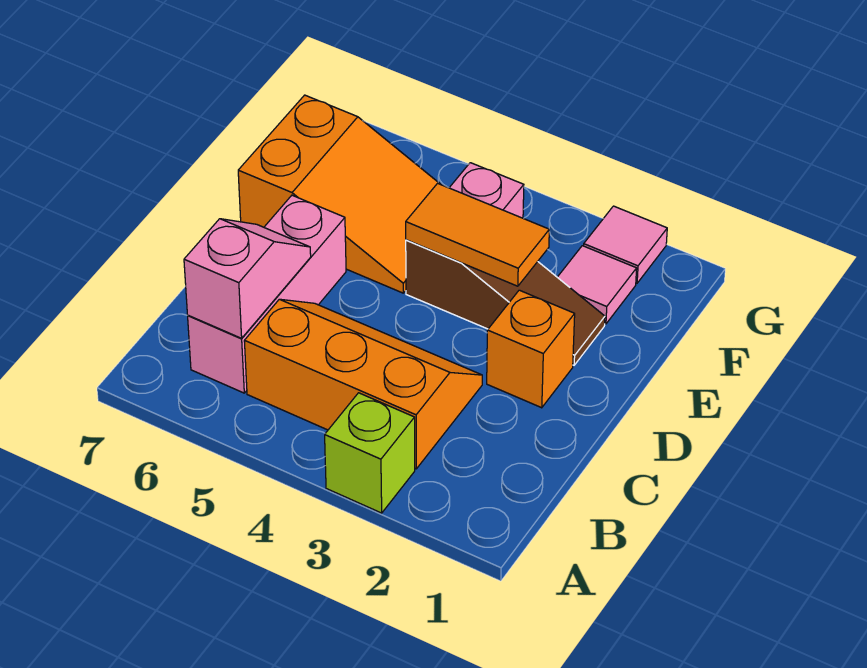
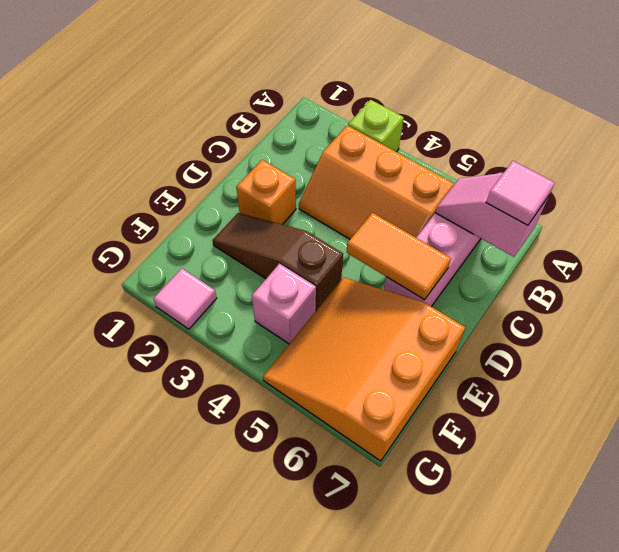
pink 1x2 slope [184,219,311,338] -> pink 1x2 slope turned to [435,173,549,257]
orange 1x2 tile [406,183,549,286] -> orange 1x2 tile moved to [346,213,451,300]
orange 2x3 slope [238,95,440,293] -> orange 3x3 slope [263,277,465,461]
pink 1x1 tile [557,246,637,324] -> pink 1x1 tile moved to [486,161,555,225]

